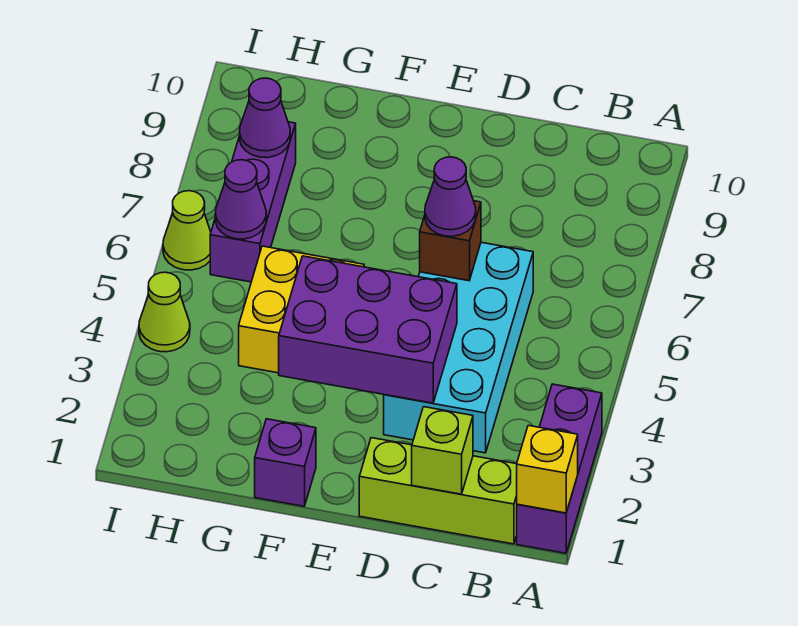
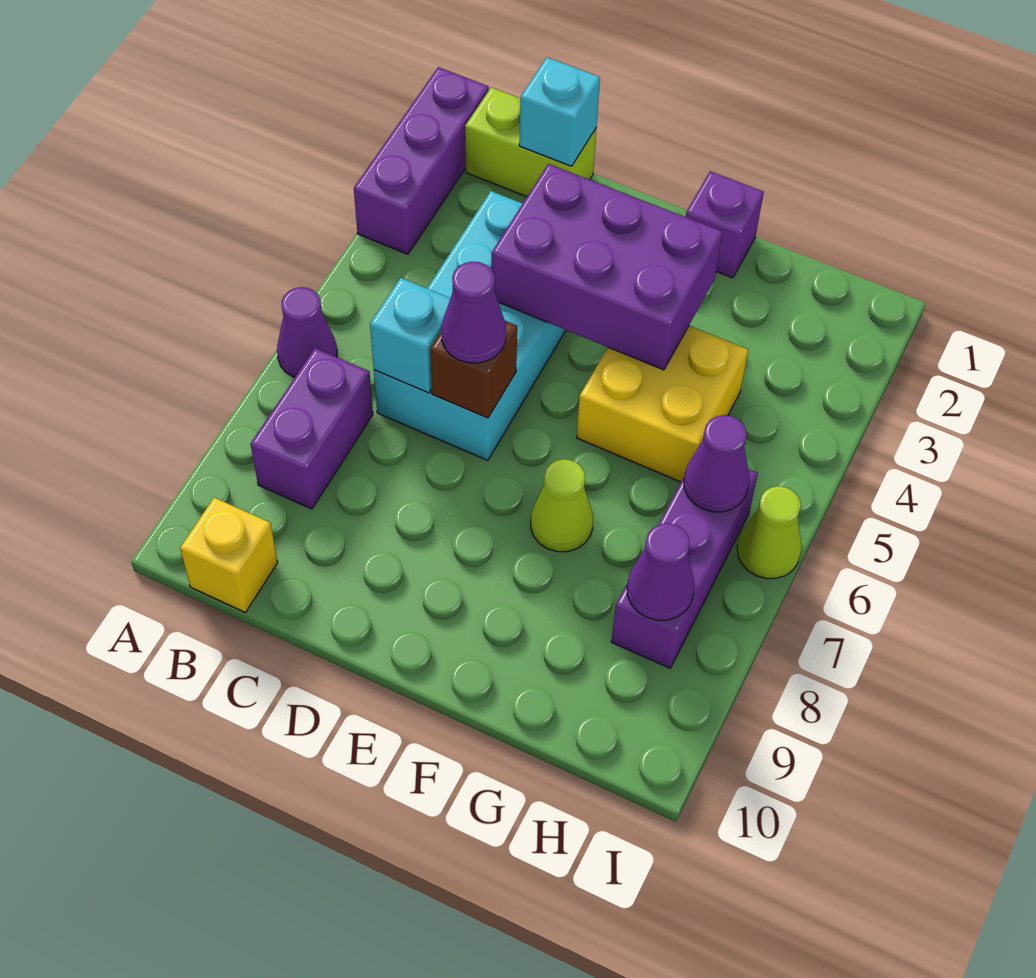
yellow 1x1 brick [517,425,578,513] -> yellow 1x1 brick moved to [180,498,278,612]
none -> purple 1x1 cone [277,287,337,377]
lime 1x3 brick [359,438,517,544] -> lime 1x2 brick [465,87,596,197]
none -> purple 1x2 brick [251,348,373,509]
lime 1x1 brick [412,407,473,494] -> cyan 1x1 brick [519,57,600,166]
none -> cyan 1x1 brick [370,278,450,393]
lime 1x1 cone [139,272,190,352] -> lime 1x1 cone moved to [531,459,593,552]

